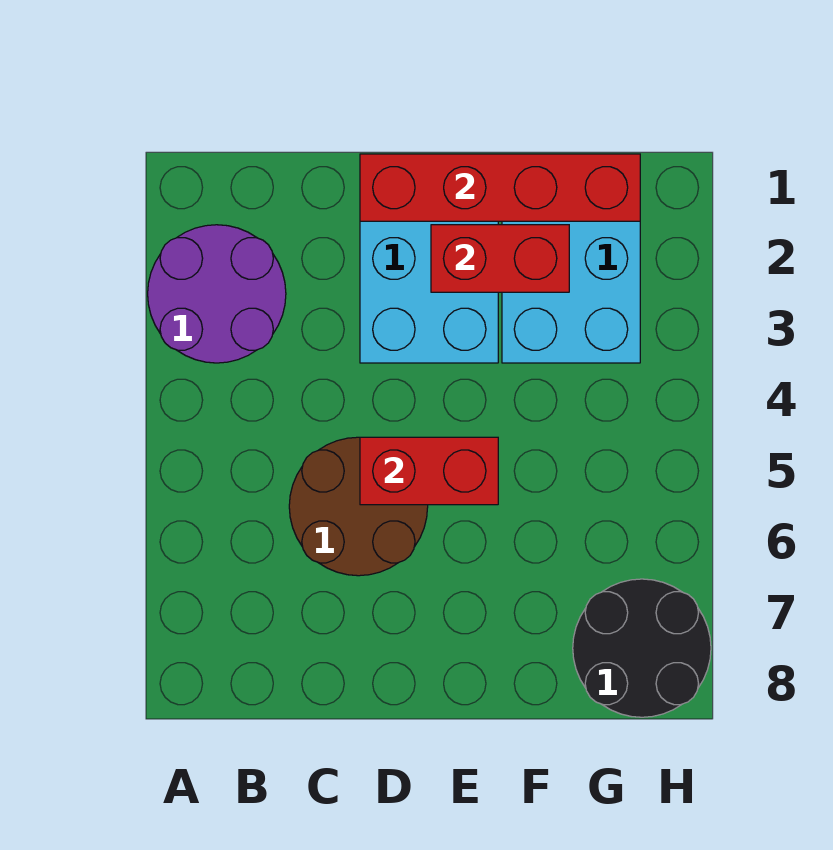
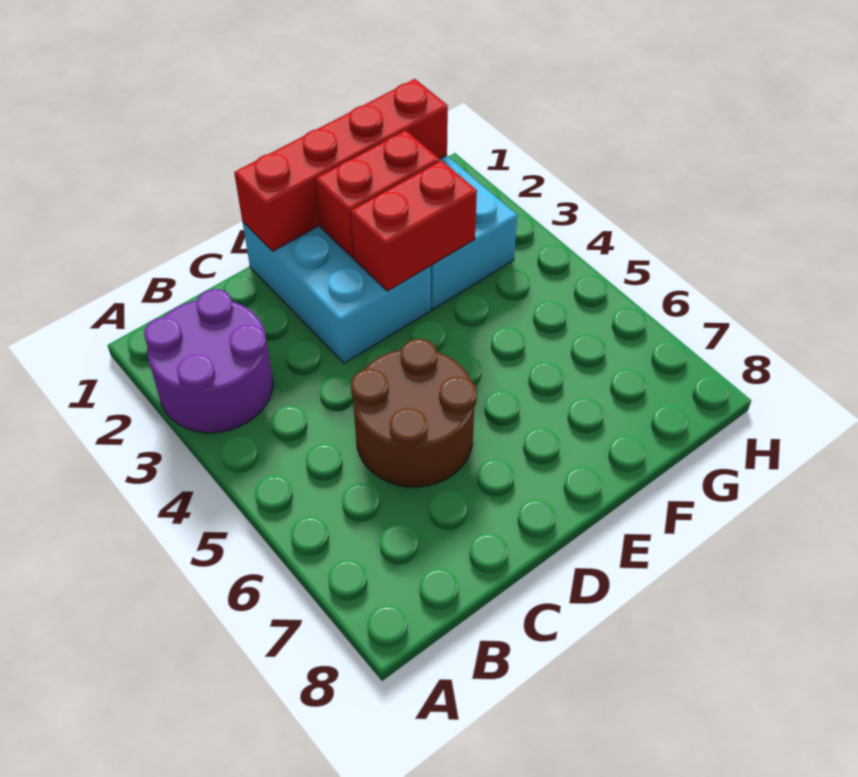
red 1x2 brick [360,437,498,505] -> red 1x2 brick moved to [351,160,477,291]
black 2x2 round brick [573,579,711,717] -> none

